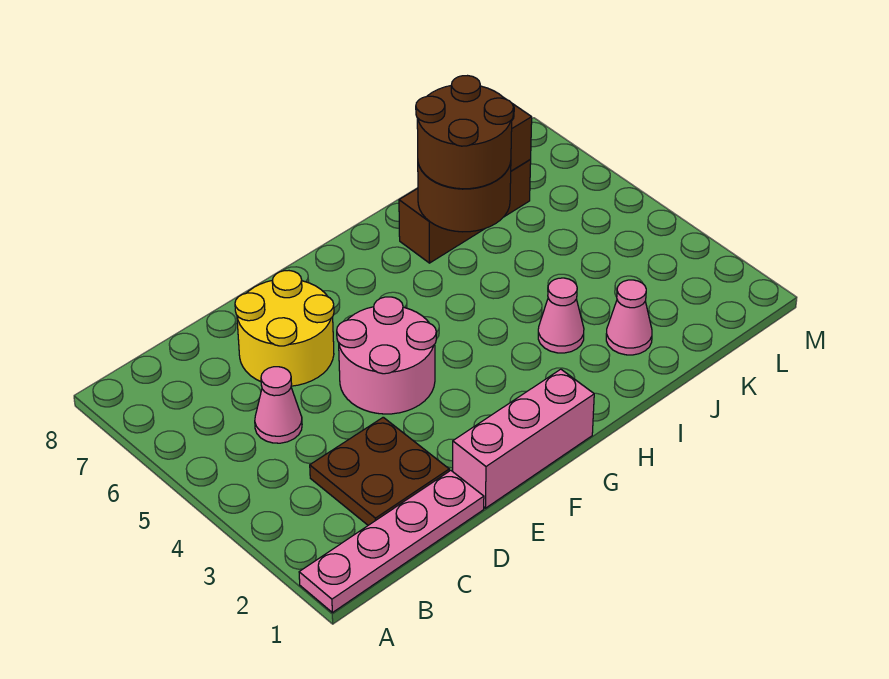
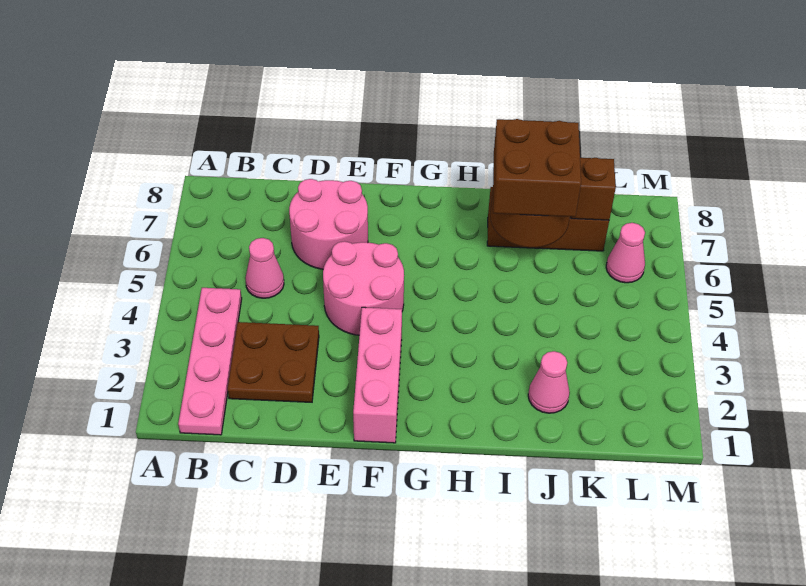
pink 1x4 plate [299,470,484,613] -> pink 1x4 plate turned to [178,288,242,435]
yellow 2x2 round brick [235,271,334,386] -> pink 2x2 round brick [289,179,368,269]
pink 1x3 brick [453,369,594,508] -> pink 1x3 brick turned to [353,307,402,443]
pink 1x1 cone [538,278,584,353] -> pink 1x1 cone moved to [606,223,645,283]
brown 2x2 round brick [416,76,513,189] -> brown 2x2 brick [493,119,581,217]

